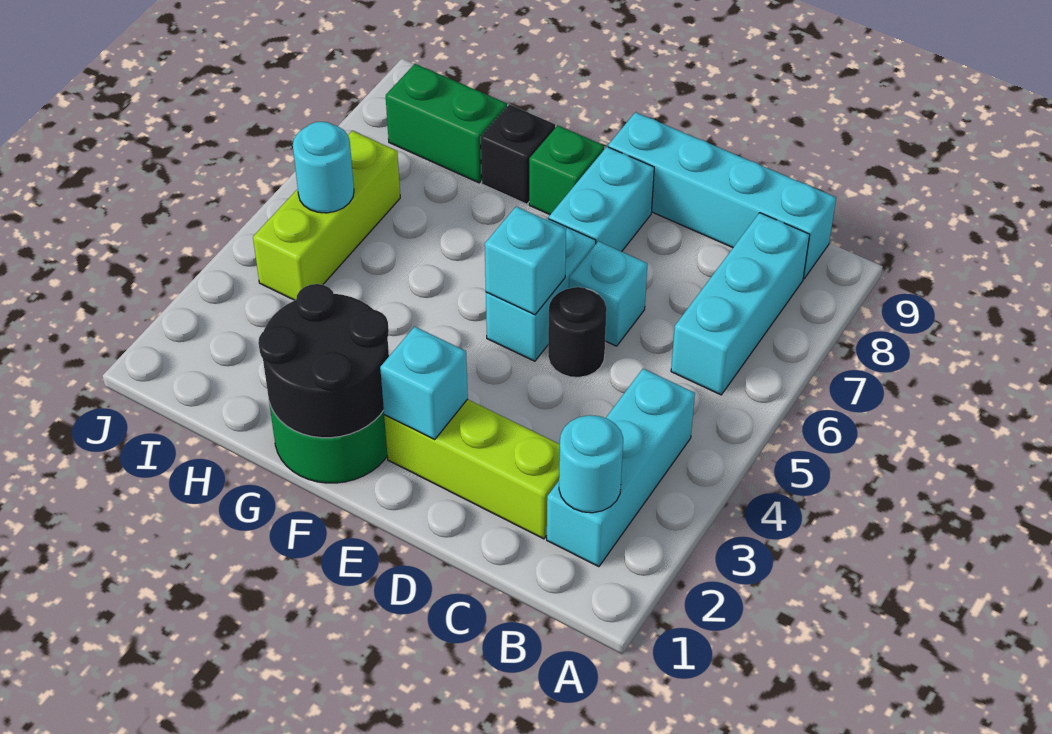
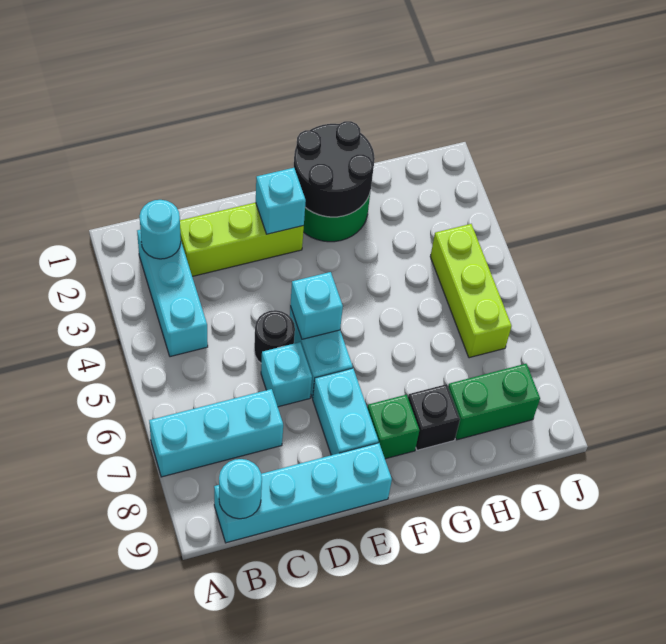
cyan 1x3 brick [671,213,810,395] -> cyan 1x3 brick turned to [149,389,283,477]
cyan 1x1 round brick [293,122,354,213] -> cyan 1x1 round brick moved to [219,459,262,519]

